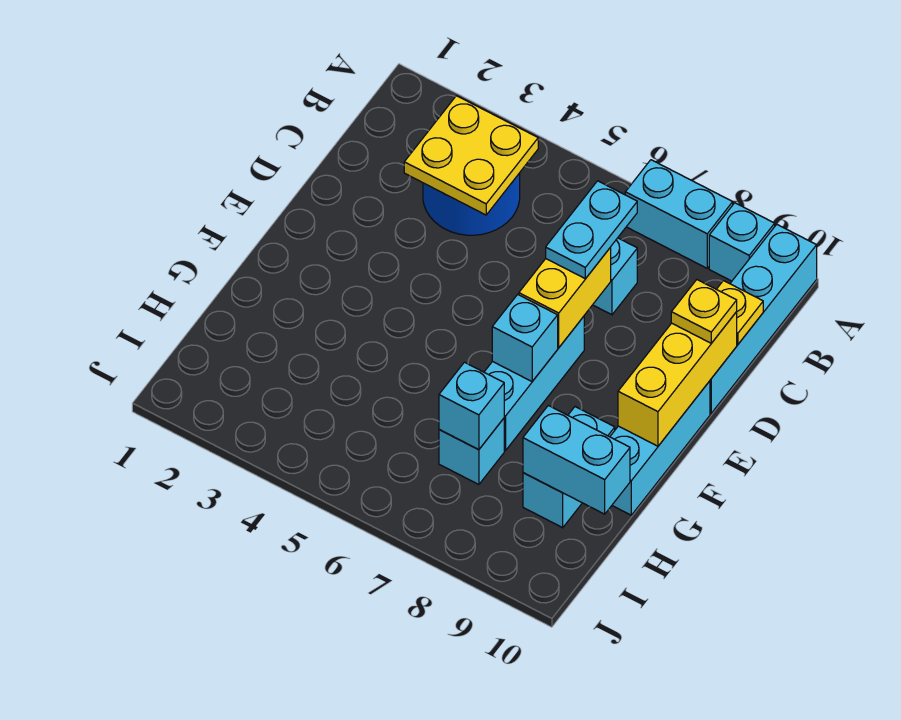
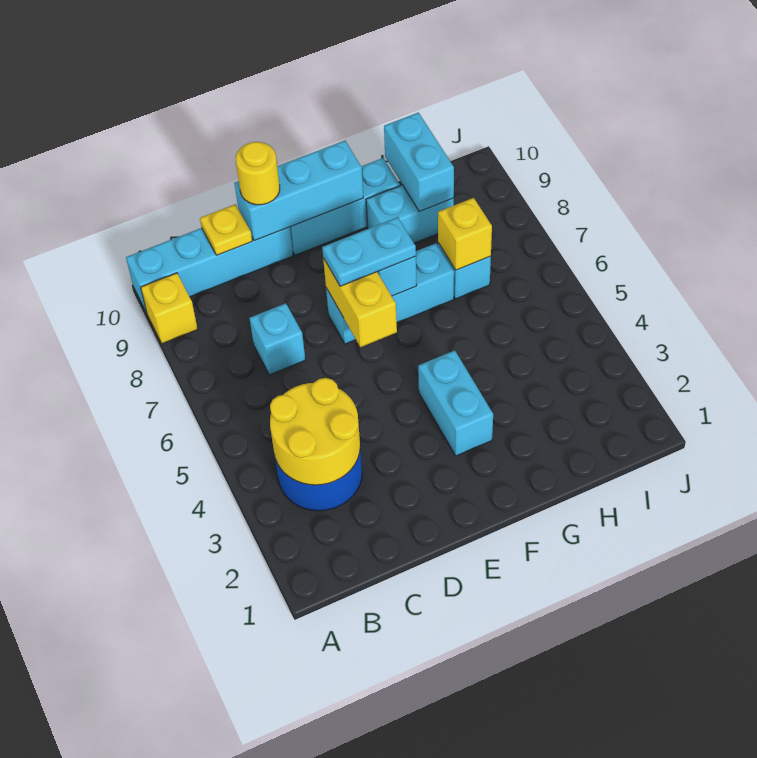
cyan 1x2 brick [625,160,733,268] -> cyan 1x2 brick moved to [418,350,493,456]
cyan 1x1 brick [709,203,775,281] -> yellow 1x1 brick [141,273,198,344]
yellow 2x2 plate [404,96,538,215] -> yellow 2x2 round brick [270,378,360,485]
cyan 1x2 plate [546,181,637,279] -> cyan 1x2 plate moved to [322,217,416,286]
yellow 1x2 brick [519,247,611,348] -> yellow 1x2 brick turned to [323,258,397,347]
yellow 1x3 brick [618,312,737,446] -> cyan 1x3 brick [234,141,363,241]
yellow 1x1 plate [671,280,737,343] -> yellow 1x1 round brick [236,142,280,205]
cyan 1x1 brick [439,362,504,450] -> yellow 1x1 brick [438,198,492,270]

